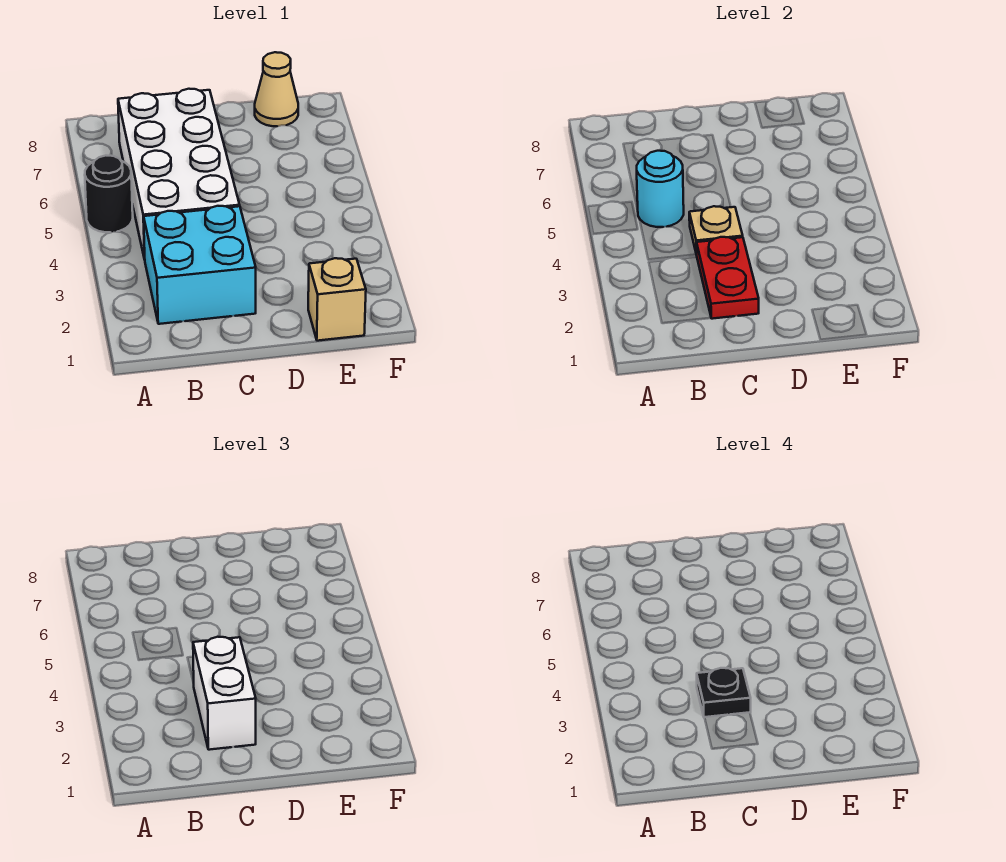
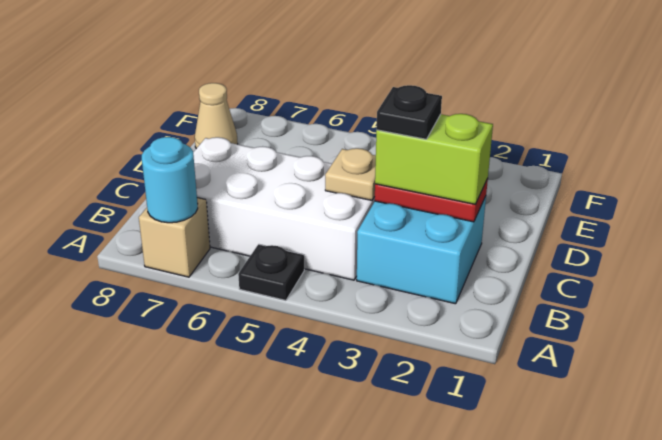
black 1x1 round brick [85,156,133,232] -> black 1x1 plate [238,244,304,300]
cyan 1x1 round brick [637,151,684,227] -> cyan 1x1 round brick moved to [142,137,198,223]
white 1x2 brick [193,637,256,750] -> lime 1x2 brick [375,114,493,204]
tan 1x1 brick [308,258,366,341] -> tan 1x1 brick moved to [139,198,210,277]

